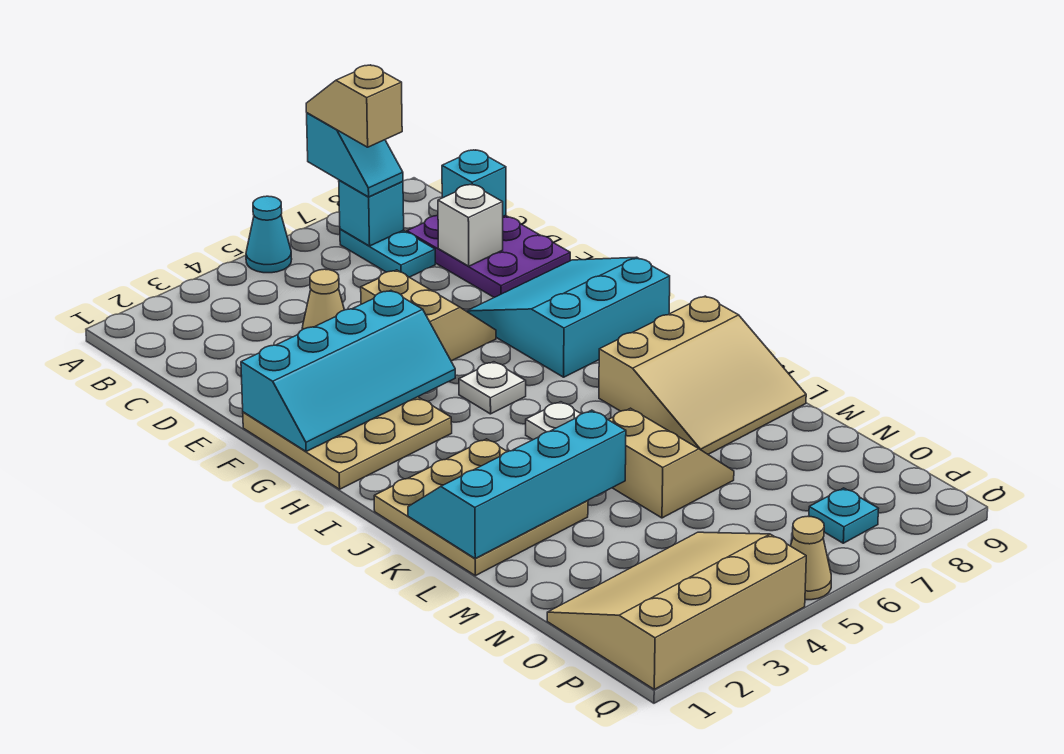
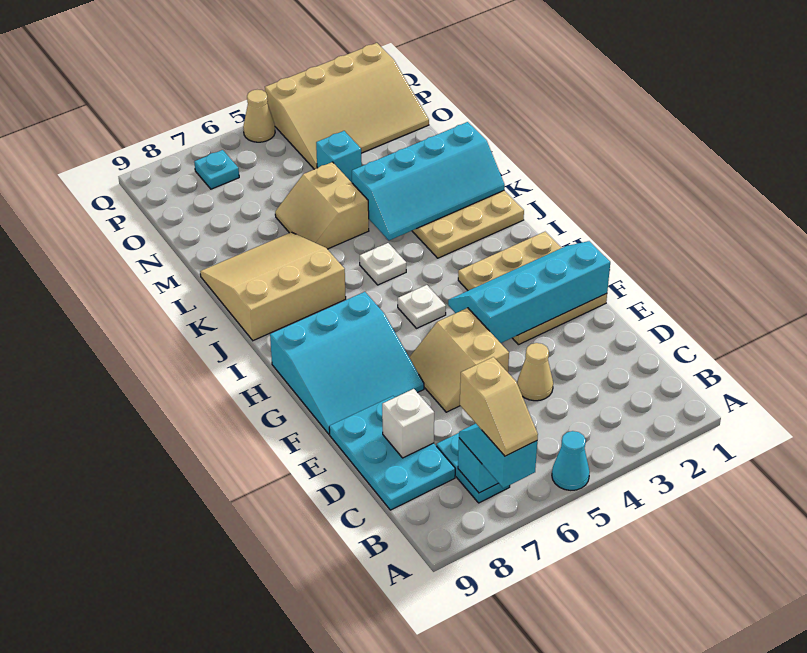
purple 2x3 plate [407,215,570,297] -> cyan 2x3 plate [329,396,455,510]
cyan 1x1 brick [442,150,506,216] -> cyan 1x1 brick moved to [316,131,362,182]

